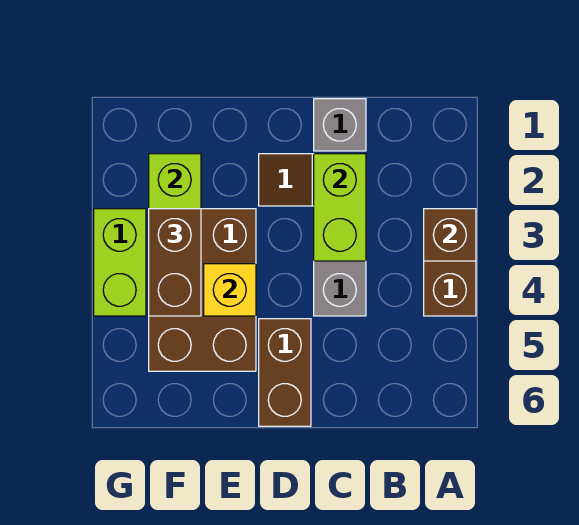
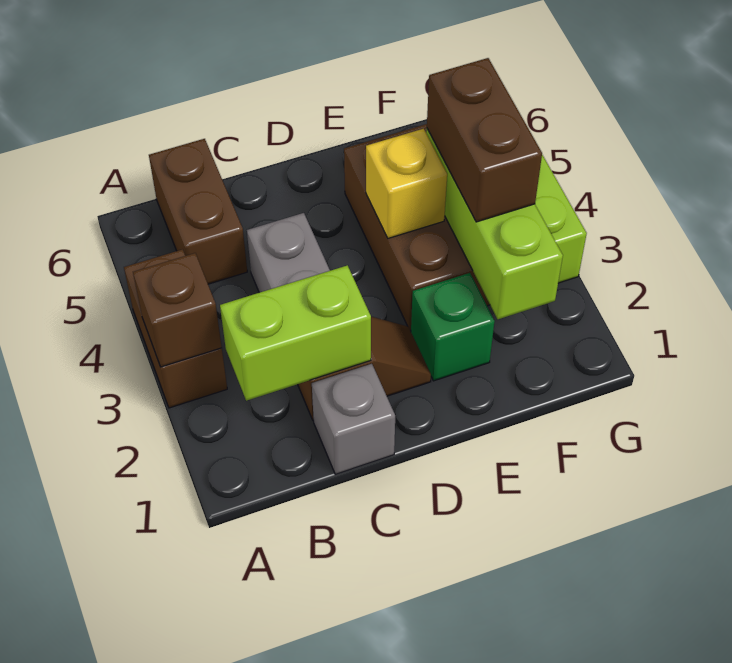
lime 1x2 brick [314,154,366,261] -> lime 1x2 brick turned to [220,265,371,401]
brown 1x2 brick [259,319,311,426] -> brown 1x2 brick moved to [149,139,247,284]
none -> green 1x1 brick [411,273,495,381]

